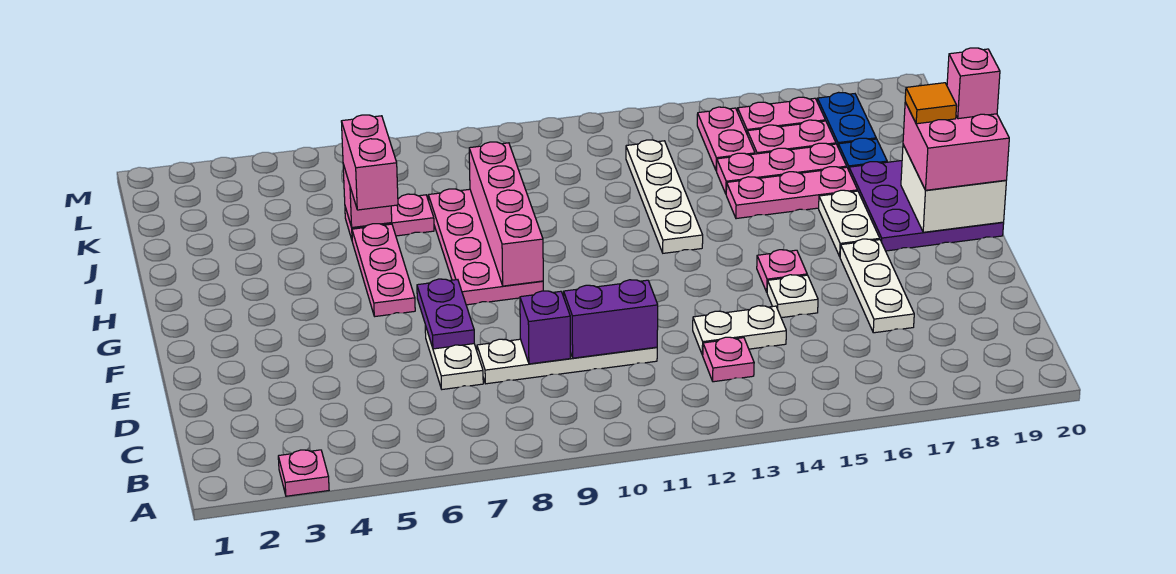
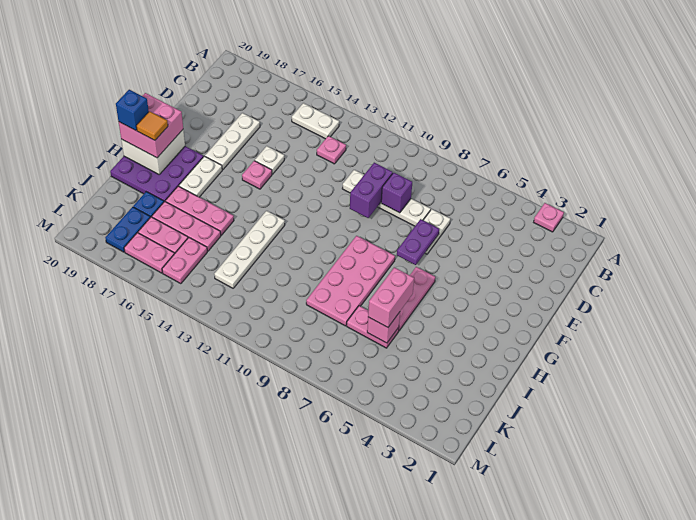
purple 1x2 brick [564,280,658,358] -> purple 1x2 brick turned to [350,163,393,218]
white 1x2 plate [693,306,786,355] -> white 1x2 plate moved to [292,103,339,139]
pink 1x4 brick [469,142,543,286] -> none
pink 1x1 brick [947,48,1000,119] -> blue 1x1 brick [116,90,149,131]

